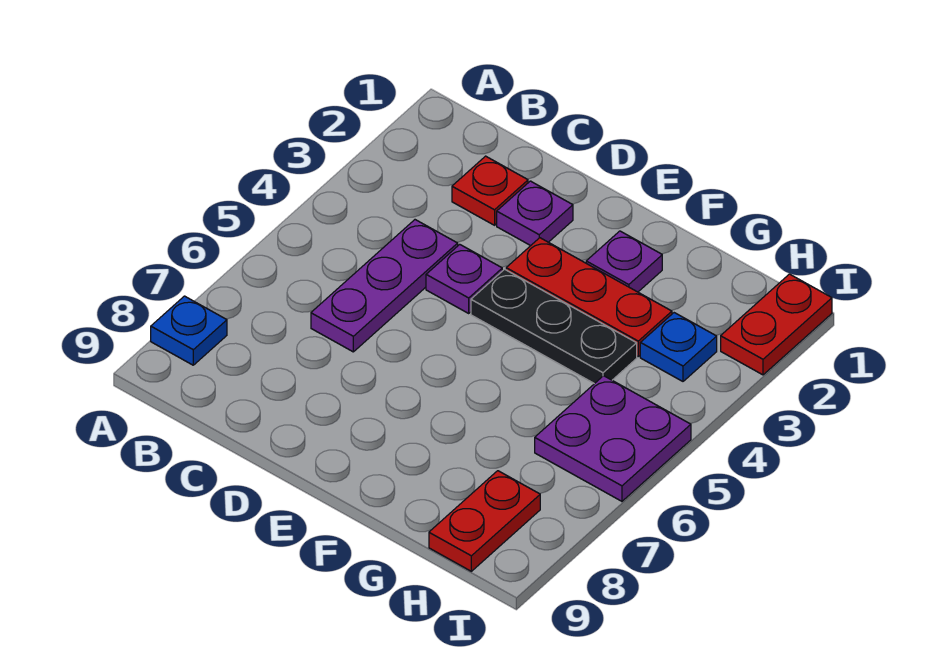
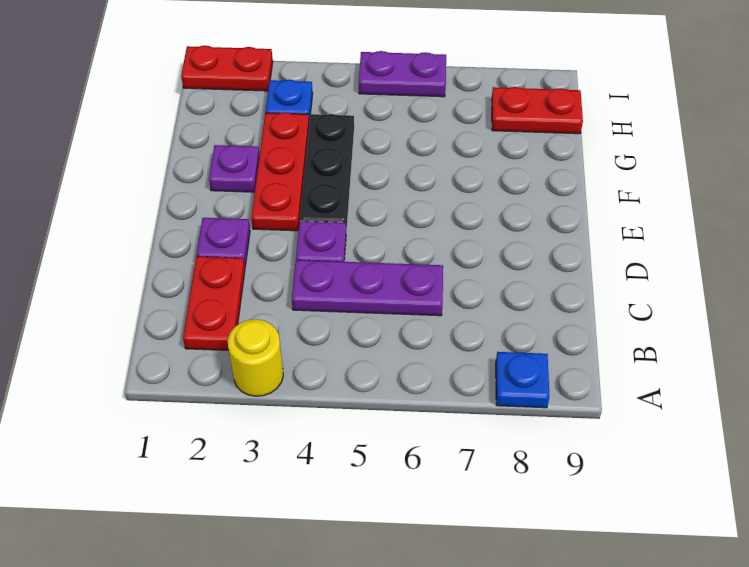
none -> yellow 1x1 round brick [228,319,283,396]
red 1x1 plate [452,156,528,225] -> red 1x2 plate [183,256,245,350]
purple 2x2 plate [535,376,691,501] -> purple 1x2 plate [359,51,446,97]

